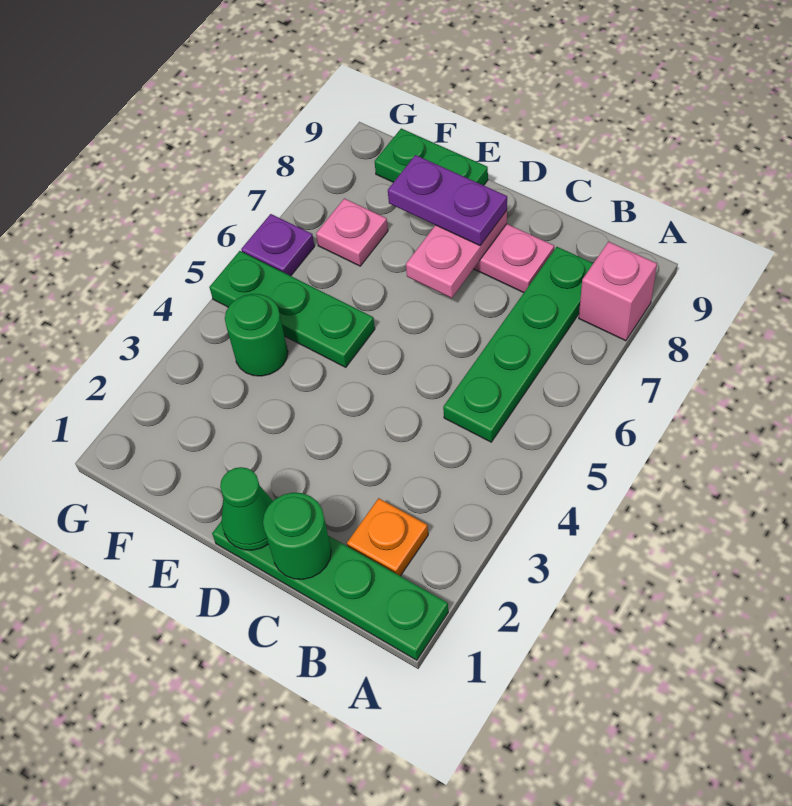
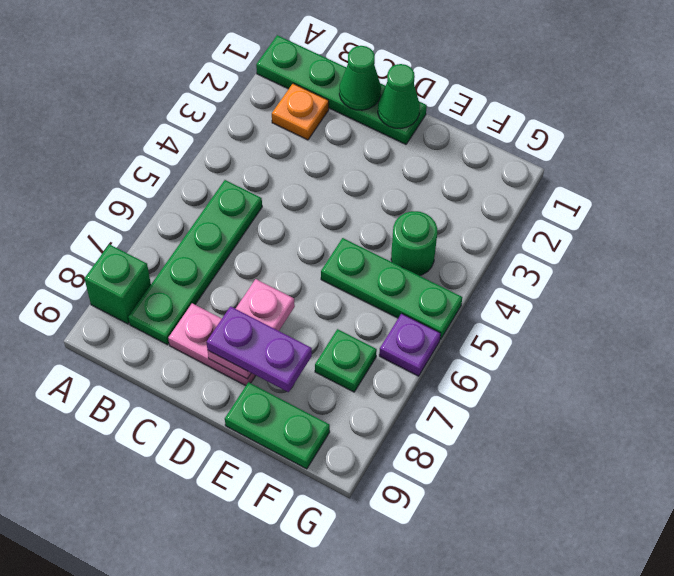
pink 1x1 brick [579,242,657,341] -> green 1x1 brick [84,244,151,324]
green 1x1 round brick [263,493,331,579] -> green 1x1 cone [339,46,381,110]
pink 1x1 plate [316,198,388,266] -> green 1x1 plate [315,329,377,392]

